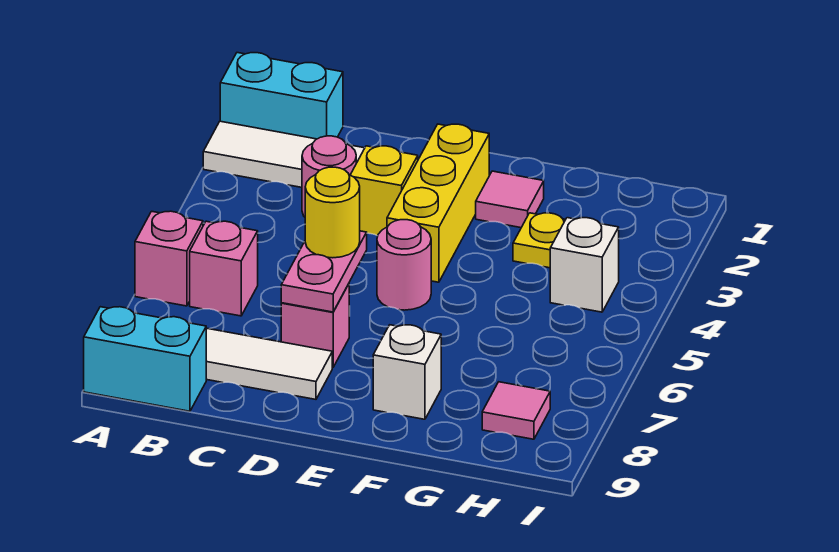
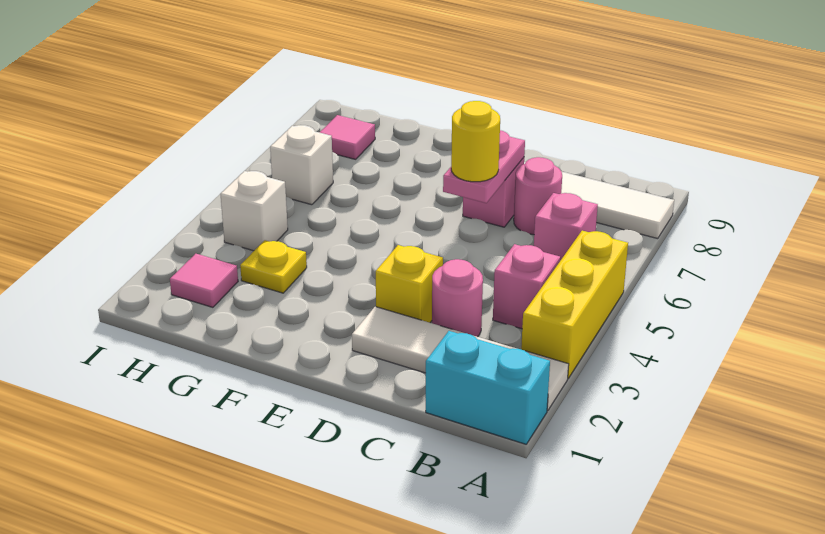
pink 1x1 brick [135,211,203,306] -> pink 1x1 brick moved to [493,244,560,329]
cyan 1x2 brick [84,307,206,411] -> none
yellow 1x3 brick [387,124,489,282] -> yellow 1x3 brick moved to [521,231,628,378]
pink 1x1 round brick [377,220,431,310] -> pink 1x1 round brick moved to [514,157,562,235]
pink 1x1 tile [476,171,544,228] -> pink 1x1 tile moved to [170,254,238,307]
white 1x1 brick [373,325,441,419] -> white 1x1 brick moved to [270,125,333,205]

